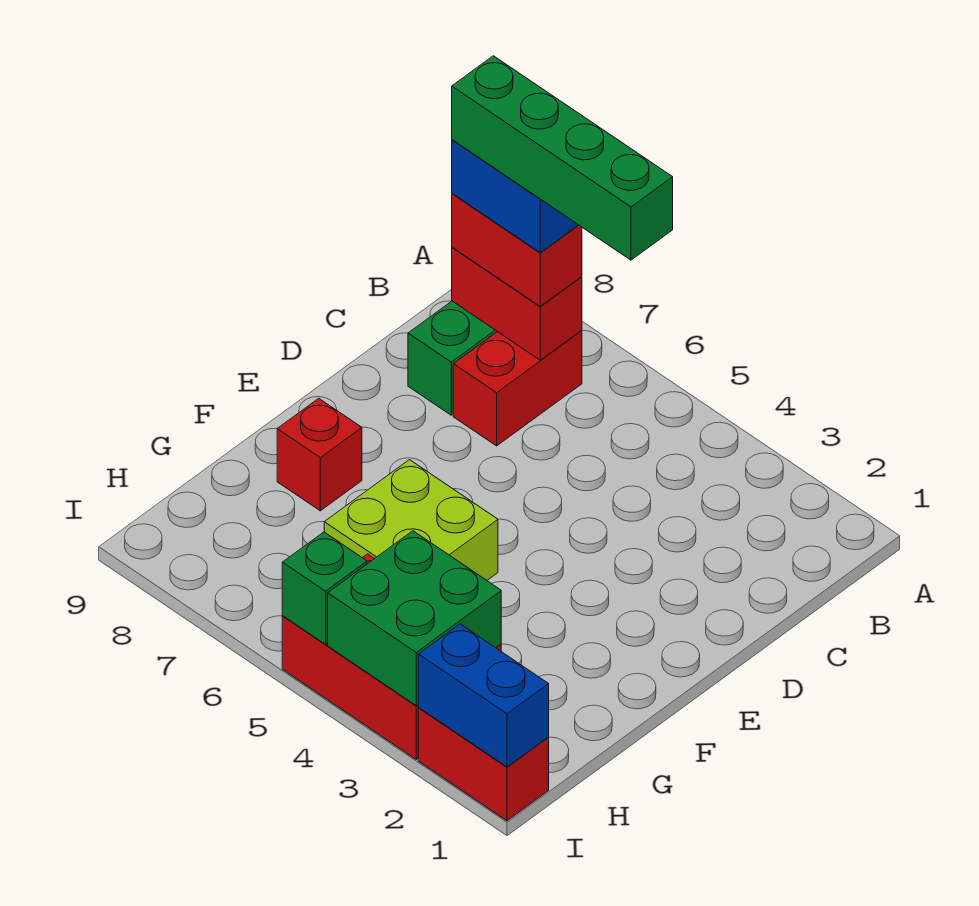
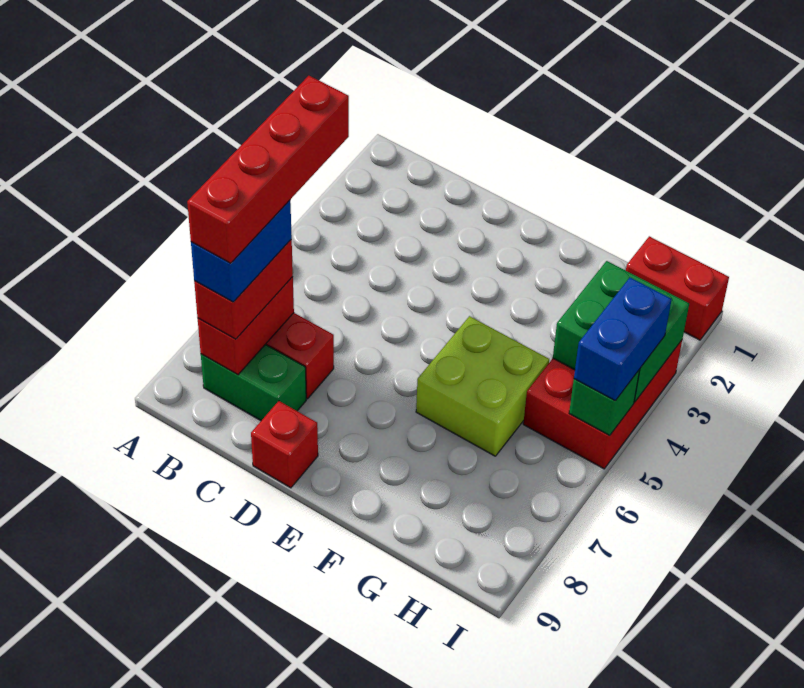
green 1x4 brick [452,56,673,260] -> red 1x4 brick [187,76,349,263]
red 1x1 brick [277,398,362,511] -> red 1x1 brick moved to [251,401,318,488]
red 1x2 brick [418,708,549,821] -> red 1x2 brick turned to [626,236,729,340]
blue 1x2 brick [418,624,549,767] -> blue 1x2 brick moved to [574,278,672,401]

